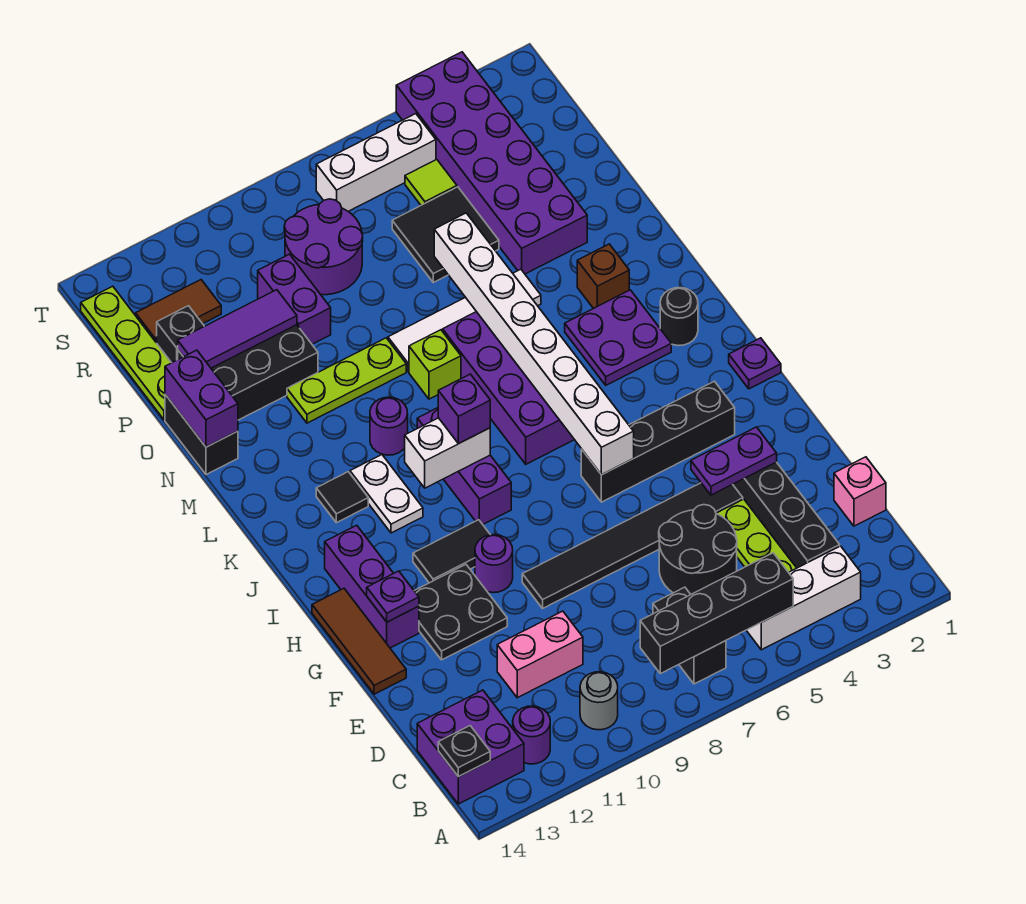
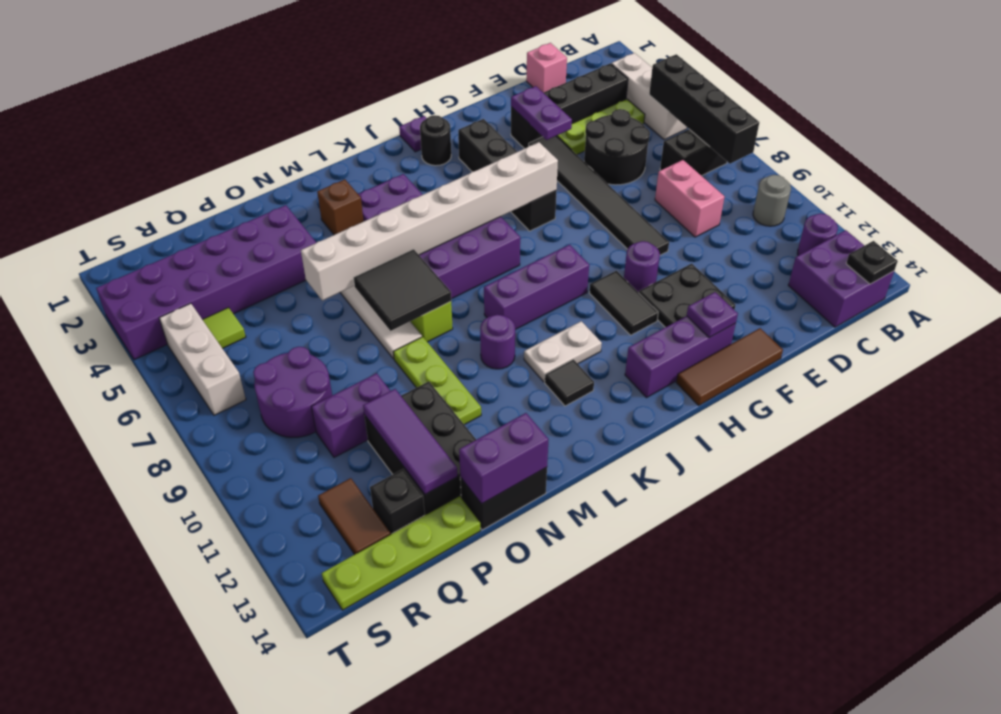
pink 1x2 brick [497,611,583,698] -> pink 1x2 brick moved to [655,160,724,237]
white 1x2 brick [405,418,490,488] -> none
purple 1x1 brick [438,374,490,444] -> none
black 1x1 round brick [660,288,698,346] -> black 1x1 round brick moved to [420,115,451,166]
black 2x2 tile [392,187,499,282] -> black 2x2 tile moved to [354,249,451,331]

